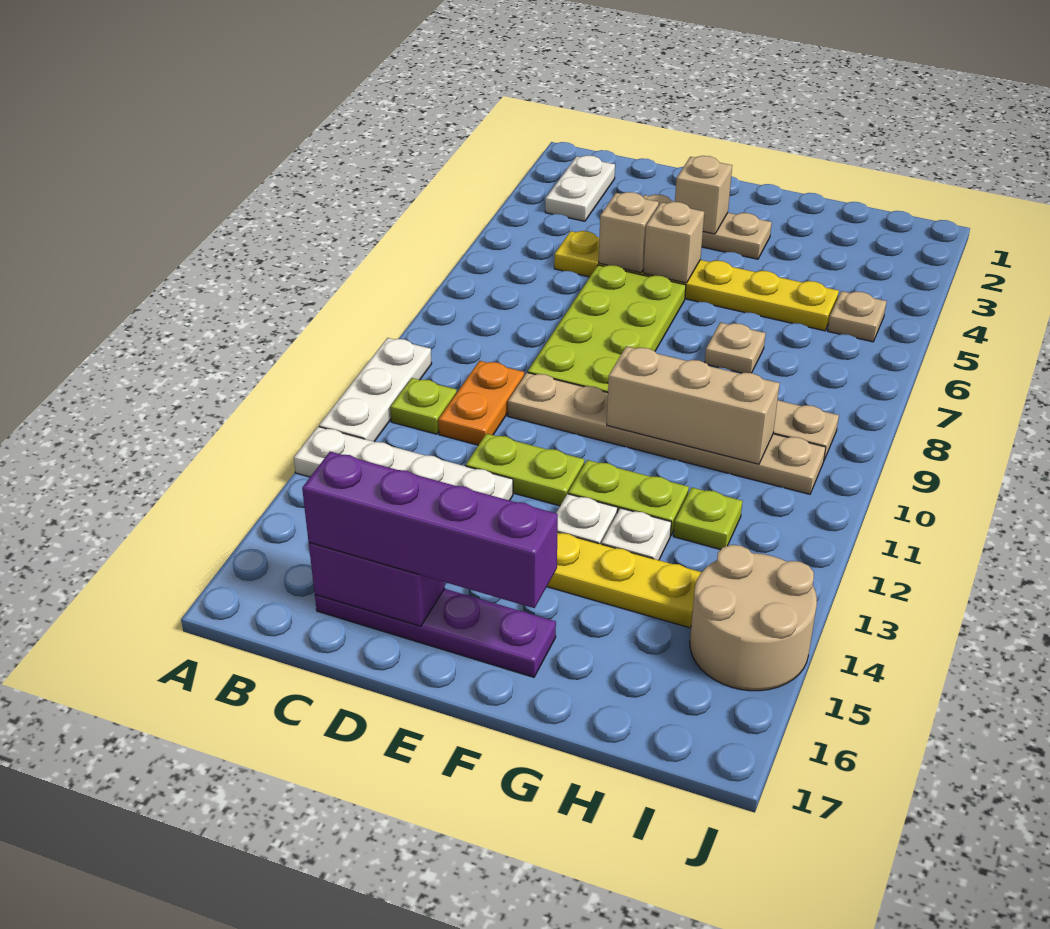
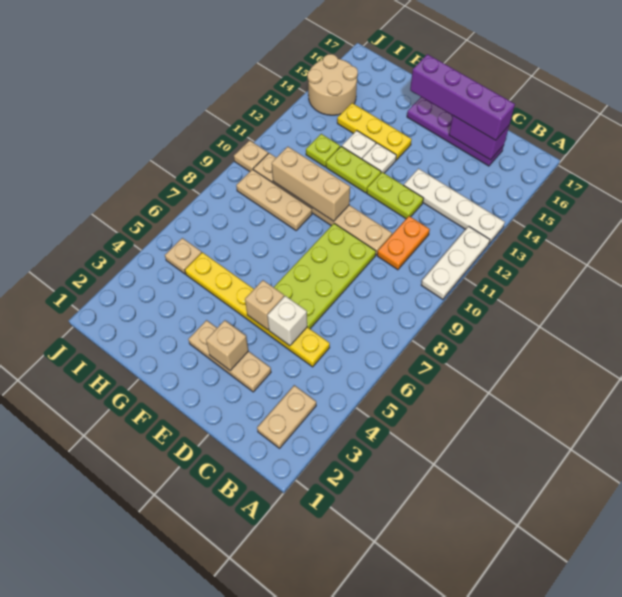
white 1x2 plate [545,155,615,221] -> tan 1x2 plate [257,385,316,448]
lime 1x1 plate [390,378,457,434] -> none
tan 1x1 brick [599,192,659,273] -> white 1x1 brick [267,296,307,346]
tan 1x1 plate [705,322,766,373] -> tan 1x1 plate moved to [234,140,268,171]

